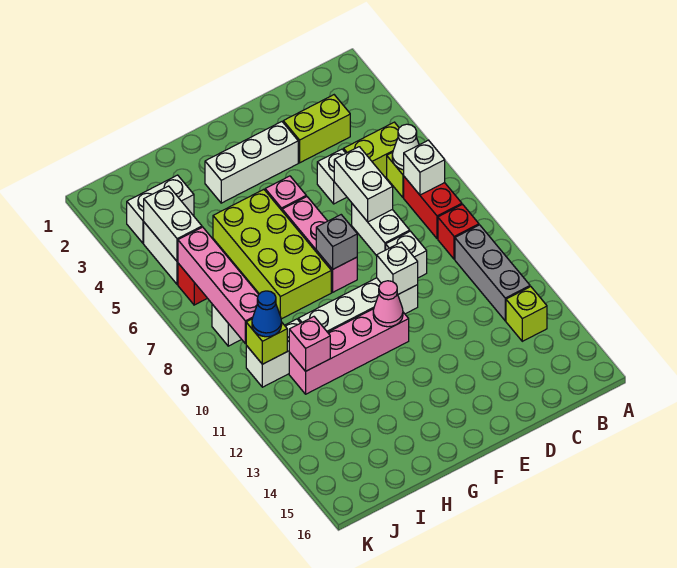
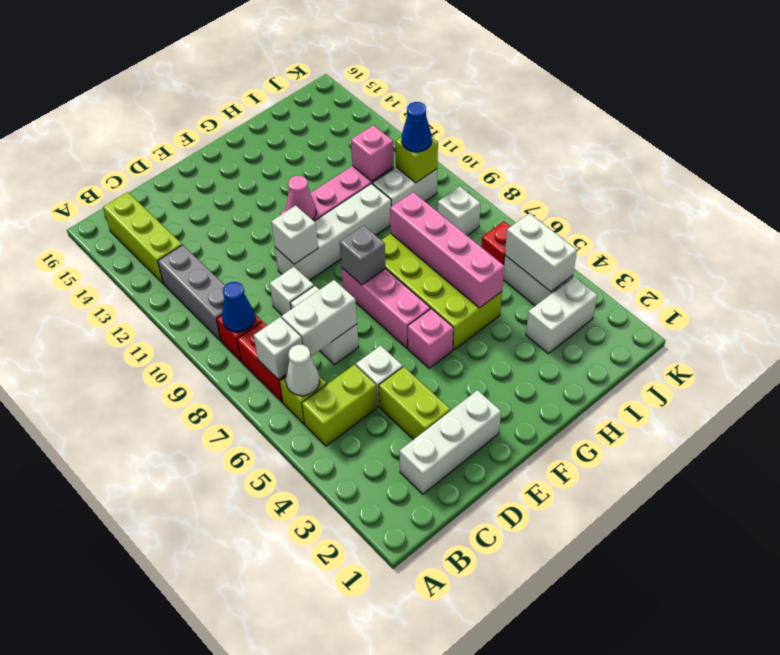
none -> blue 1x1 cone [222,282,255,332]
lime 1x1 brick [506,287,547,341] -> lime 1x3 brick [103,192,182,284]
lime 1x2 brick [283,95,350,163] -> lime 1x2 brick turned to [379,367,450,440]
white 1x2 brick [334,147,393,222] -> white 1x2 brick turned to [281,280,357,356]
white 1x3 brick [205,122,298,203] -> white 1x3 brick moved to [399,390,501,494]
pink 1x4 brick [178,227,259,344] -> pink 1x4 brick moved to [390,192,504,308]

